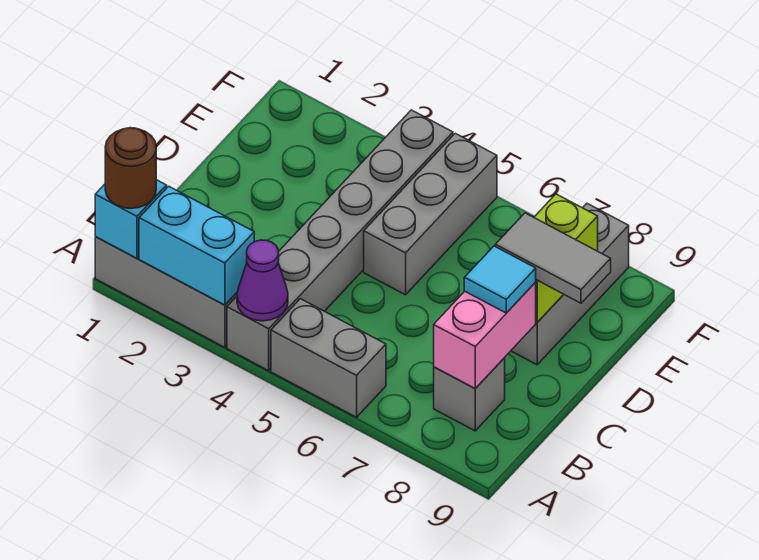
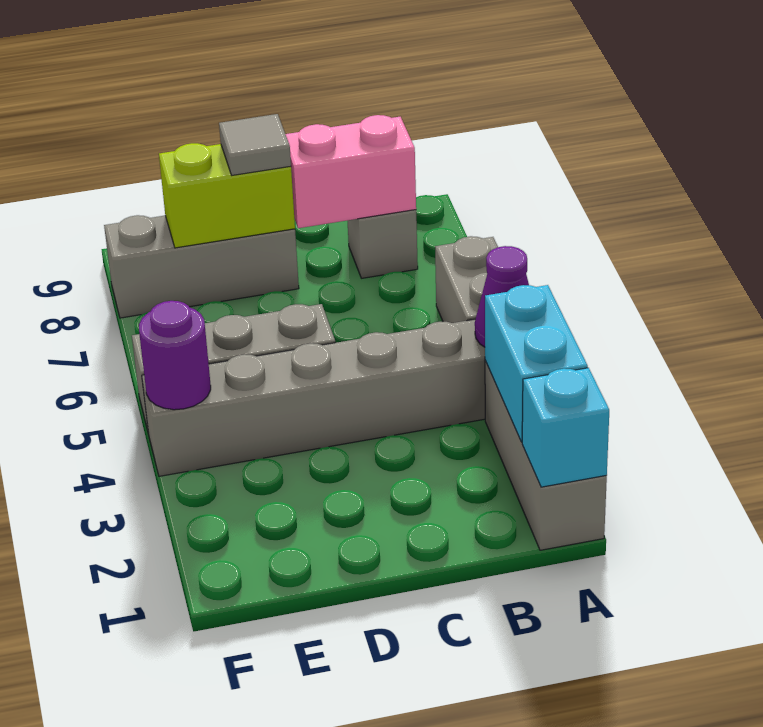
brown 1x1 round brick [105,128,156,209] -> none
cyan 1x1 tile [464,246,536,313] -> none
grey 1x2 tile [495,213,611,303] -> grey 1x1 tile [219,114,291,175]
none -> purple 1x1 round brick [139,301,211,410]

